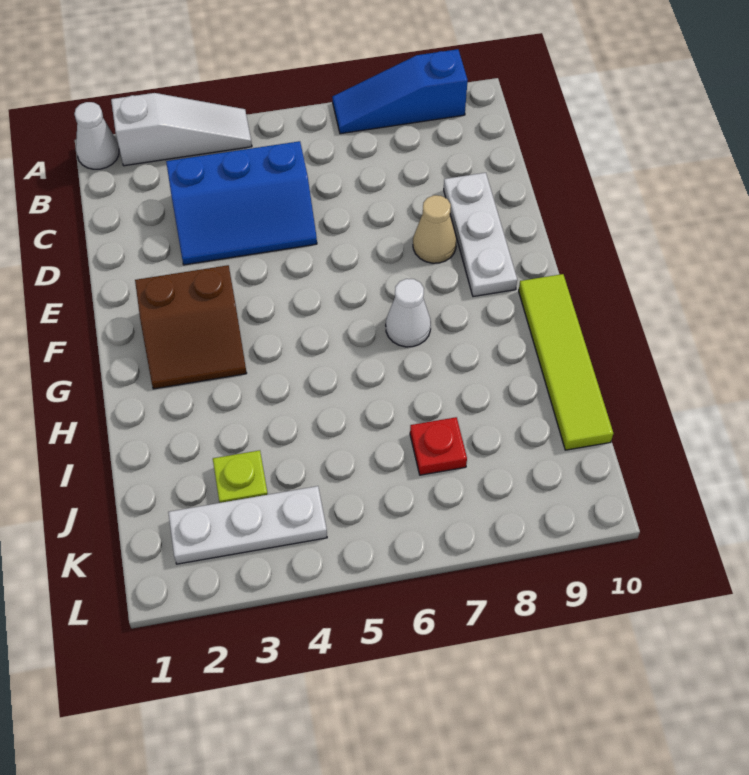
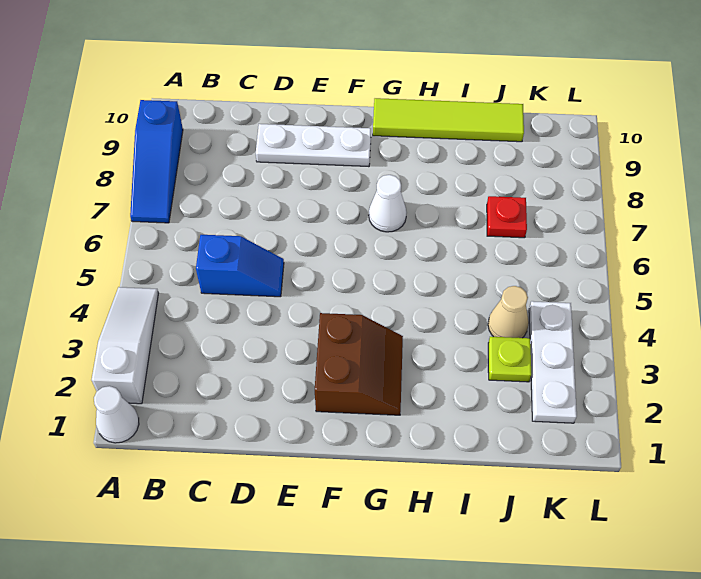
blue 2x3 slope [166,141,317,265] -> blue 1x2 slope [196,235,284,297]
tan 1x1 cone [413,195,456,263] -> tan 1x1 cone moved to [488,286,529,338]

